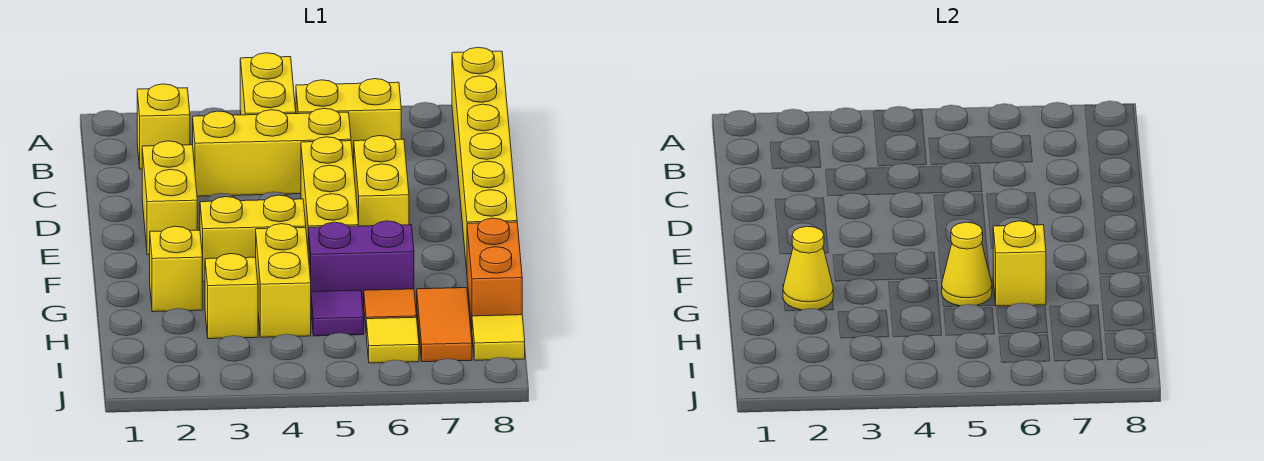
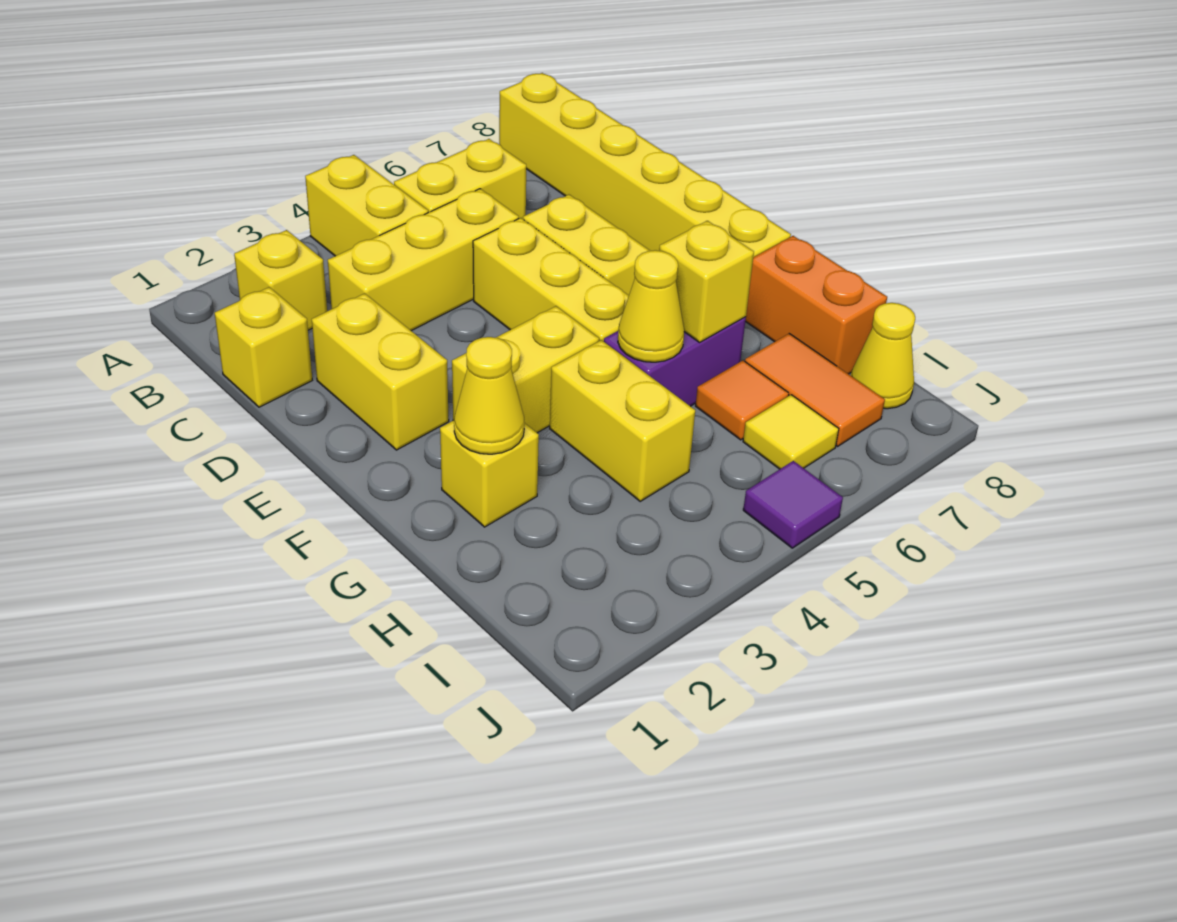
yellow 1x1 brick [205,254,258,339] -> yellow 1x1 brick moved to [215,287,312,407]
purple 1x1 tile [311,290,364,336] -> purple 1x1 tile moved to [743,461,843,548]
yellow 1x1 tile [472,315,525,360] -> yellow 1x1 cone [851,303,915,409]

